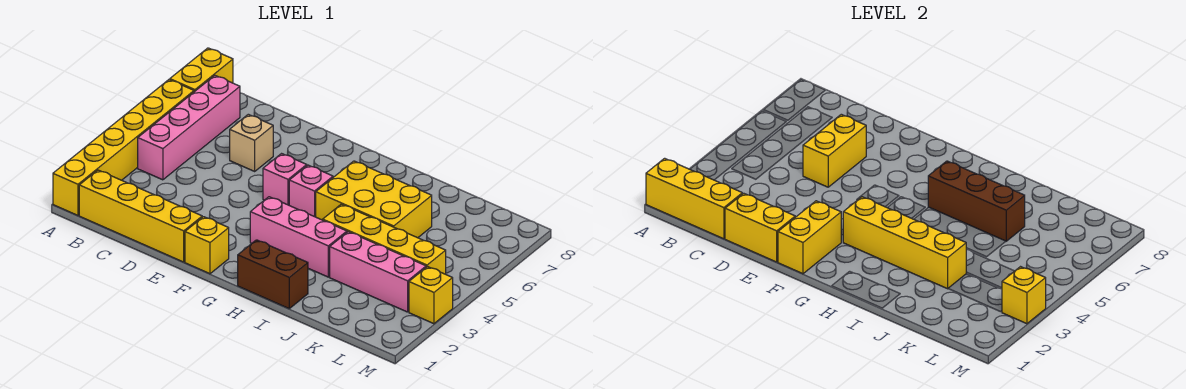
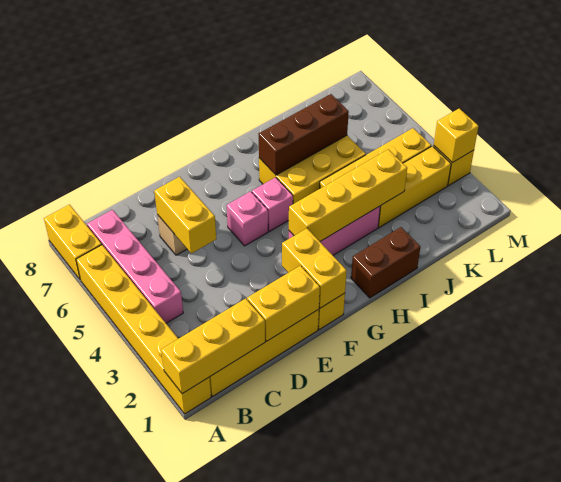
pink 1x3 brick [330,232,426,312] -> yellow 1x3 brick [378,146,451,227]

